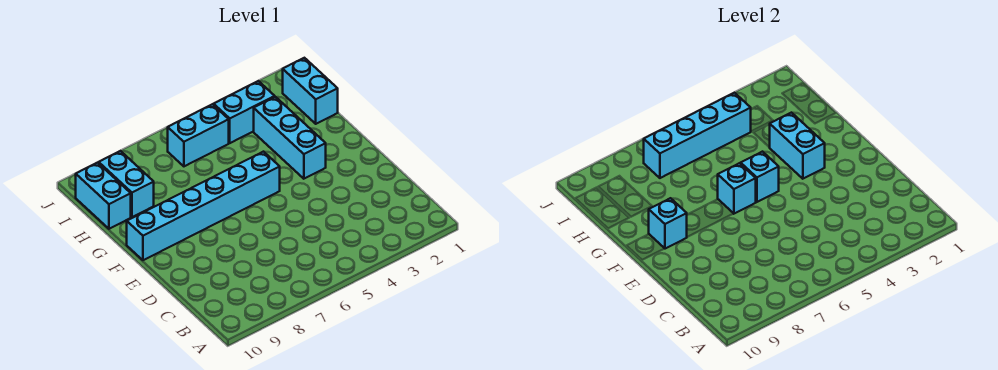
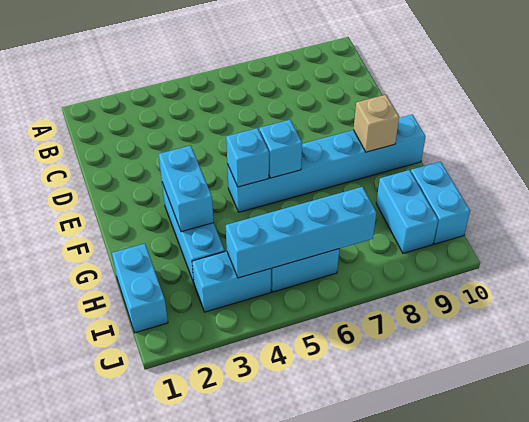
cyan 1x1 brick [649,198,687,249] -> tan 1x1 brick [353,95,399,152]

